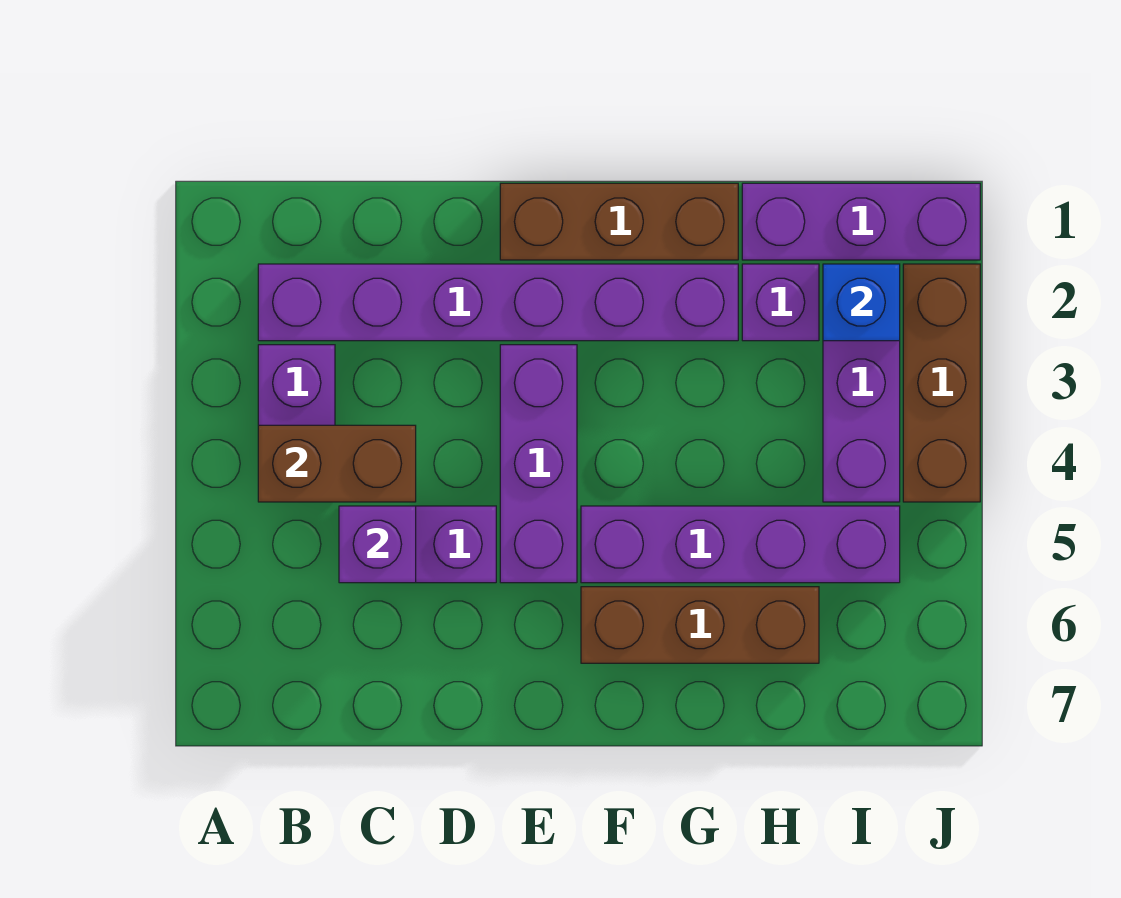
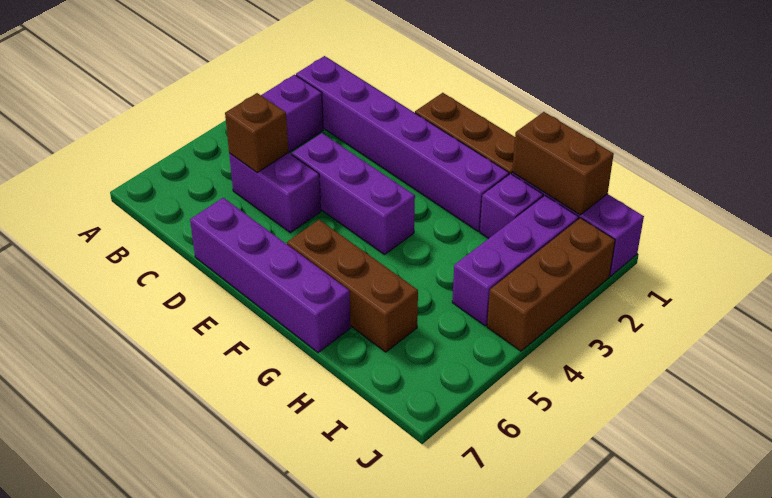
brown 1x2 brick [258,425,416,502] -> brown 1x2 brick moved to [512,112,614,215]
purple 1x1 brick [339,506,416,583] -> brown 1x1 brick [225,93,289,172]
purple 1x3 brick [500,345,577,583] -> purple 1x3 brick turned to [292,133,415,255]
purple 1x4 brick [581,506,900,583] -> purple 1x4 brick moved to [190,198,351,353]
blue 1x1 brick [823,264,900,341] -> none

